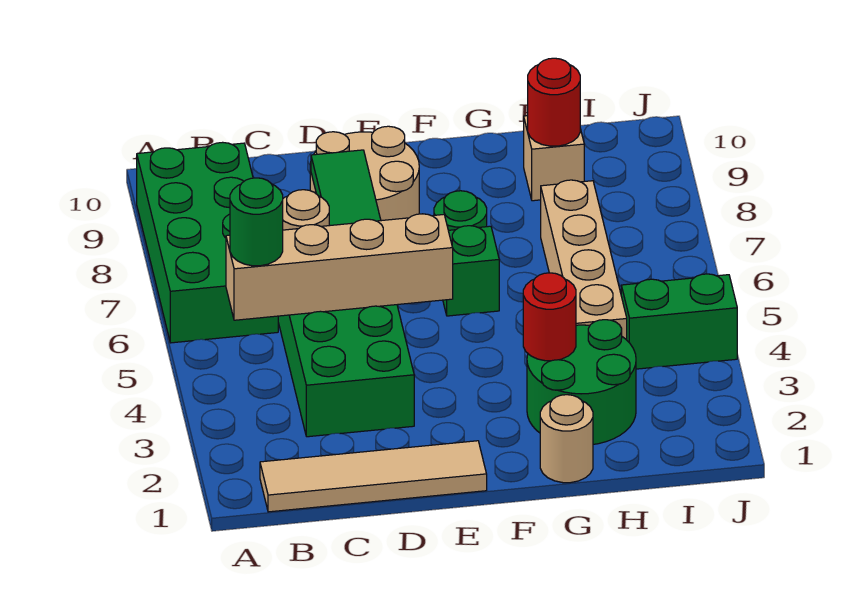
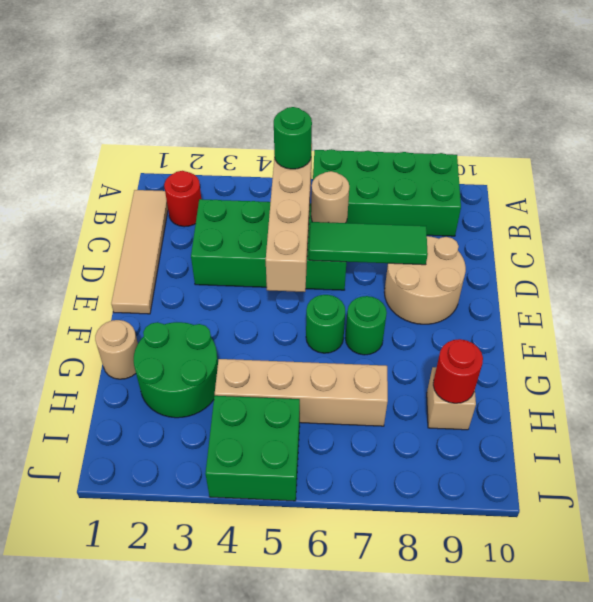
green 1x1 brick [443,226,499,316] -> green 1x1 round brick [306,295,345,353]
red 1x1 round brick [523,273,576,361] -> red 1x1 round brick moved to [164,171,201,227]
green 1x2 brick [621,274,737,369] -> green 2x2 brick [205,396,300,501]

